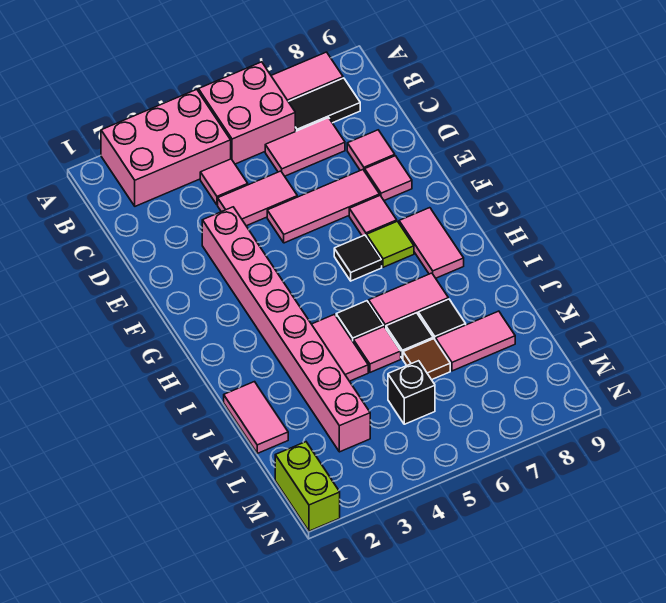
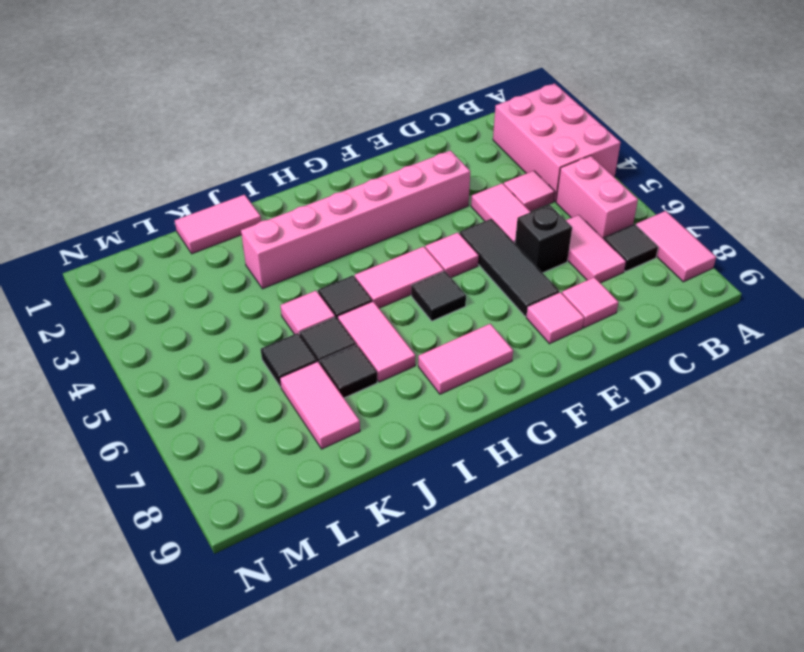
pink 2x2 brick [198,62,295,164] -> pink 1x2 brick [556,156,638,239]
black 1x2 tile [288,78,360,131] -> black 1x1 tile [604,224,658,271]
pink 1x8 brick [202,207,370,452] -> pink 1x6 brick [241,150,470,289]
pink 1x3 tile [267,170,380,243] -> black 1x3 tile [460,219,559,316]
pink 1x1 tile [349,196,397,237] -> pink 1x1 tile moved to [425,232,479,278]
lime 1x1 tile [367,221,414,267] -> none
pink 1x2 tile [312,314,368,381] -> pink 1x2 tile moved to [355,246,444,308]
brown 1x1 tile [403,339,450,380] -> black 1x1 tile [261,333,317,387]
black 1x1 brick [388,361,435,424] -> black 1x1 brick moved to [515,205,572,273]
lime 1x2 brick [275,442,340,531] -> none

